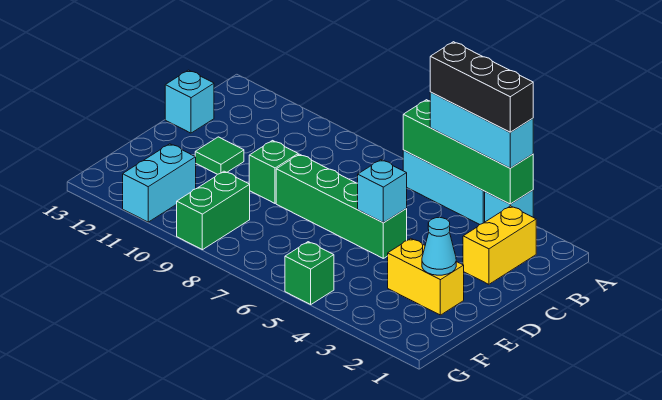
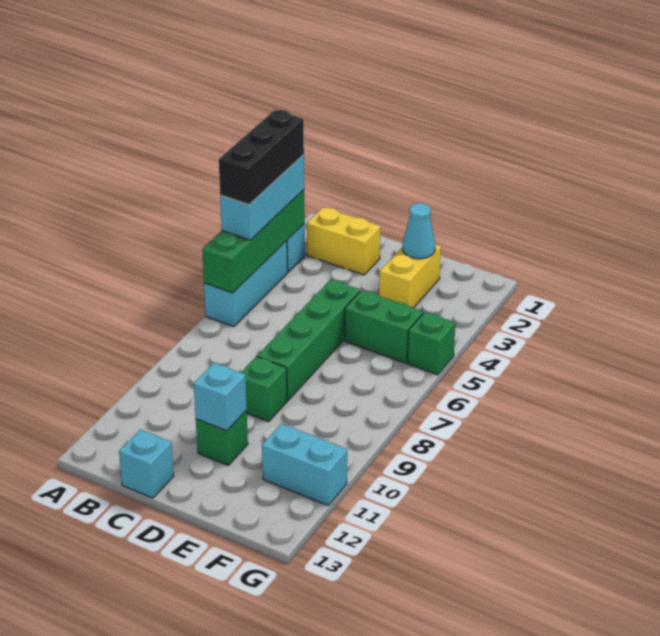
cyan 1x1 brick [358,160,407,223] -> cyan 1x1 brick moved to [194,363,247,431]
green 1x1 tile [195,137,244,174] -> green 1x1 brick [196,410,248,465]
green 1x2 brick [177,171,250,250] -> green 1x2 brick moved to [345,290,423,363]

